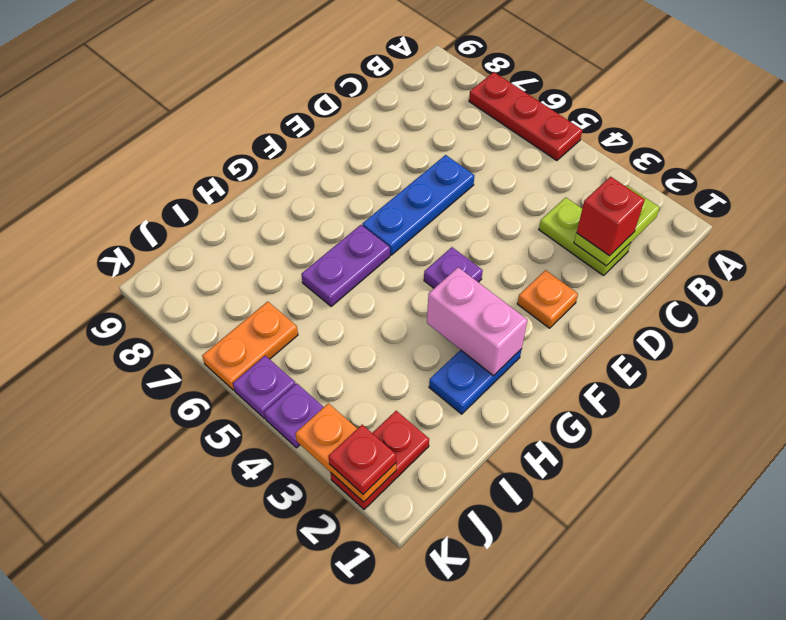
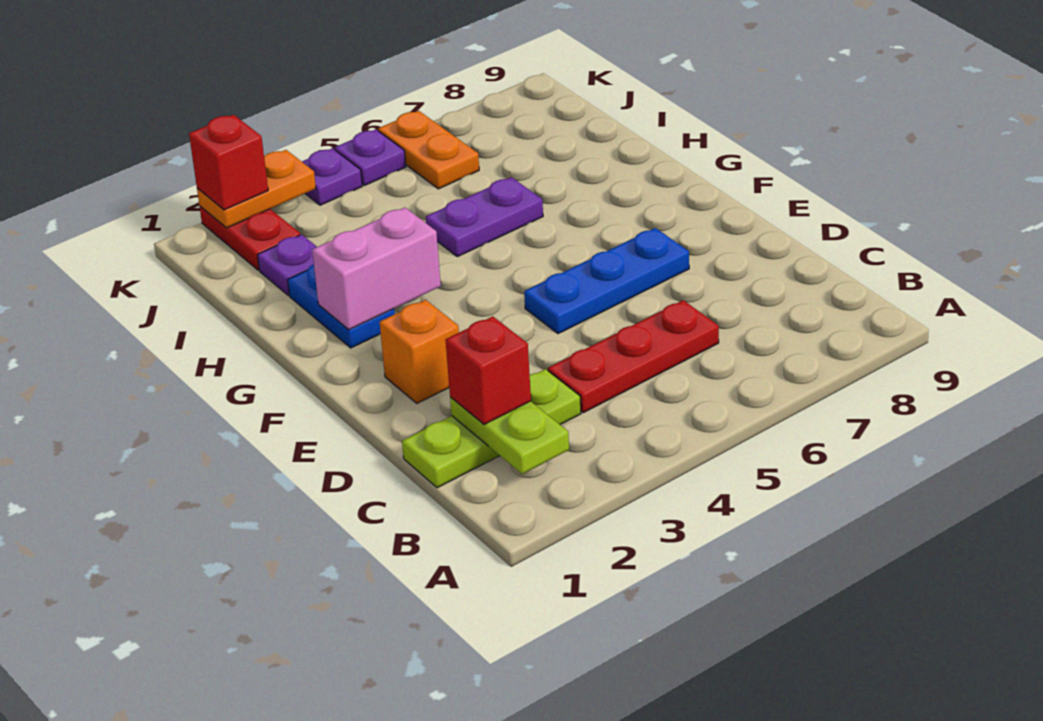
red 1x3 plate [469,72,582,161] -> red 1x3 plate moved to [548,300,719,413]
lime 1x2 plate [539,197,631,276] -> lime 1x3 plate [402,369,581,488]
blue 1x3 plate [362,155,474,255] -> blue 1x3 plate turned to [524,228,689,334]
orange 1x1 plate [517,270,578,328] -> orange 1x1 brick [380,300,459,403]
purple 1x1 plate [424,247,483,288] -> purple 1x1 plate moved to [258,234,317,295]
purple 1x2 plate [301,225,390,306] -> purple 1x2 plate turned to [426,177,543,257]
red 1x1 plate [328,425,396,494] -> red 1x1 brick [189,115,268,210]

